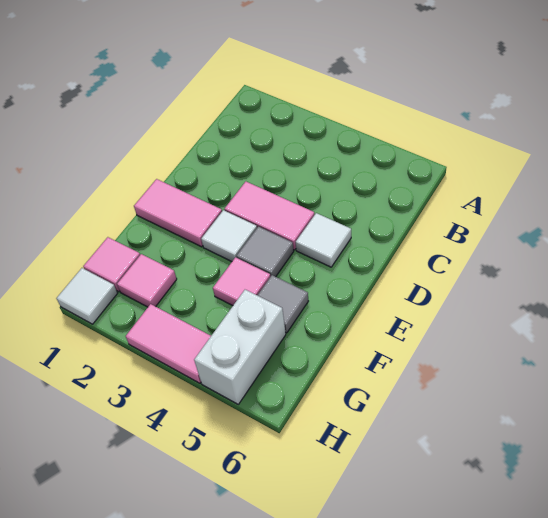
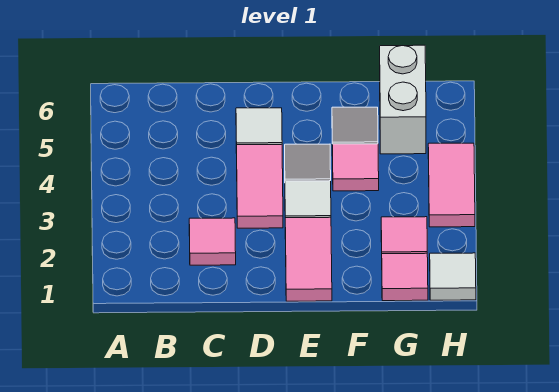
none -> pink 1x1 tile [189,218,236,265]
white 1x2 brick [194,290,286,404] -> white 1x2 brick turned to [380,45,426,154]

